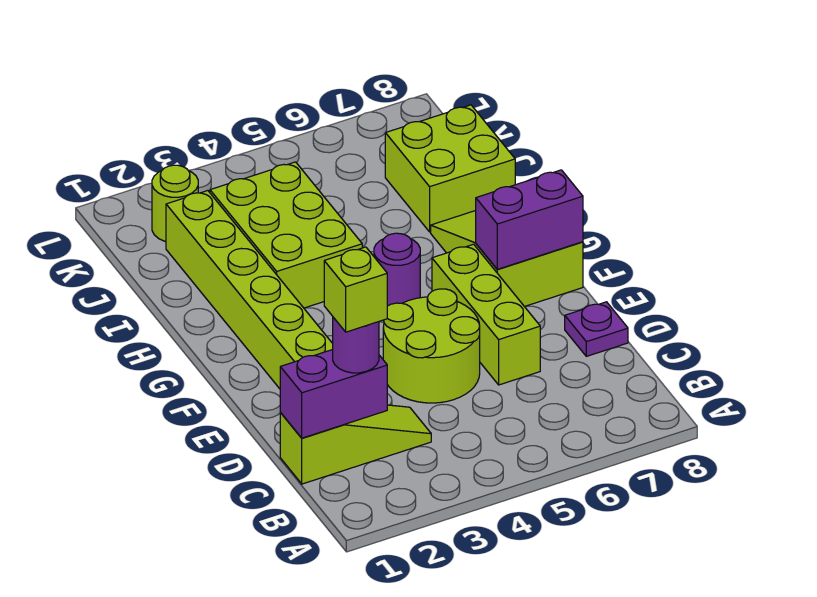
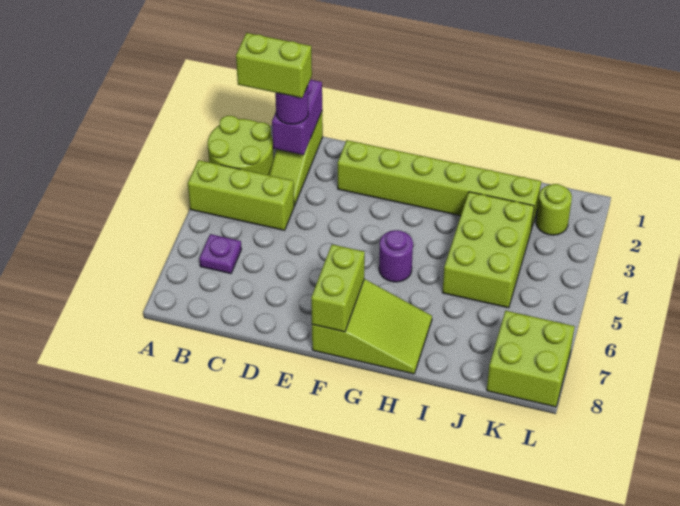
lime 1x1 brick [324,247,387,332] -> lime 1x2 brick [236,33,312,98]
lime 2x2 round brick [383,289,480,403] -> lime 2x2 round brick moved to [208,116,274,175]
lime 1x3 brick [432,244,540,385] -> lime 1x3 brick moved to [188,160,294,230]
purple 1x1 plate [565,302,628,356] -> purple 1x1 plate moved to [199,234,242,274]
purple 1x2 brick [476,170,583,269] -> lime 1x2 brick [311,244,365,332]
lime 2x3 brick [210,162,362,308] -> lime 2x3 brick turned to [442,192,534,308]
lime 2x2 brick [385,105,515,232] -> lime 2x2 brick moved to [487,311,575,407]

